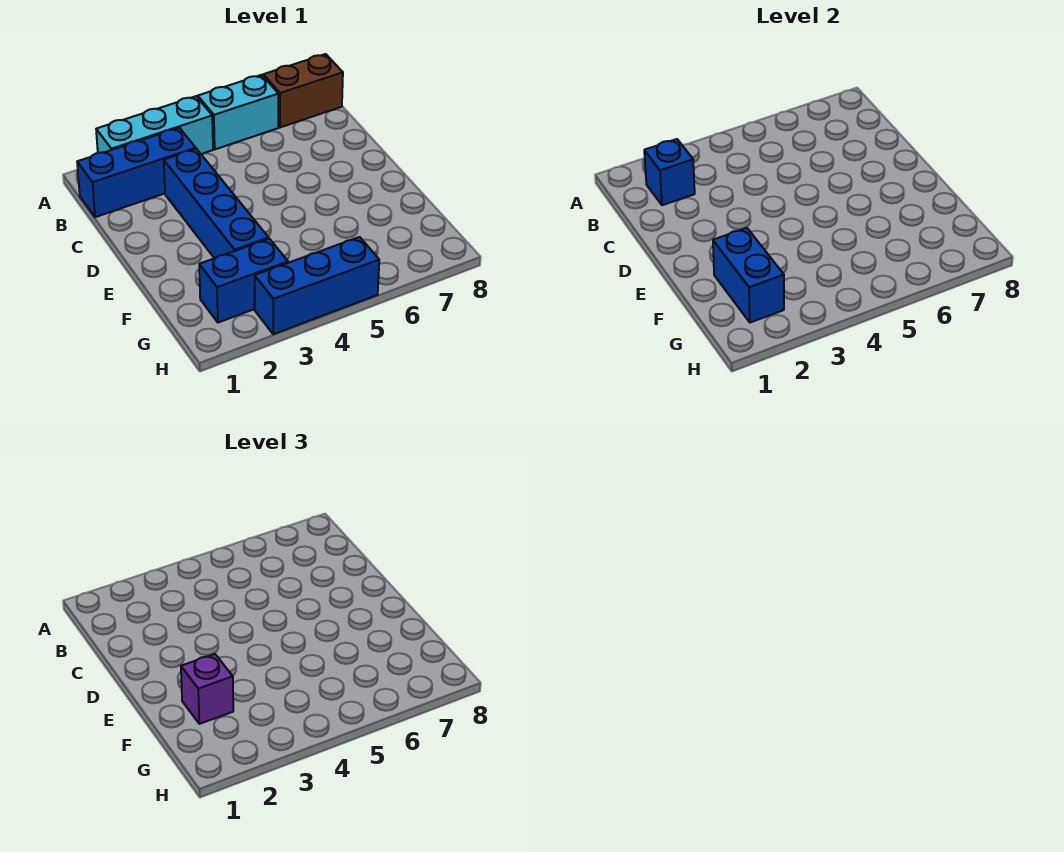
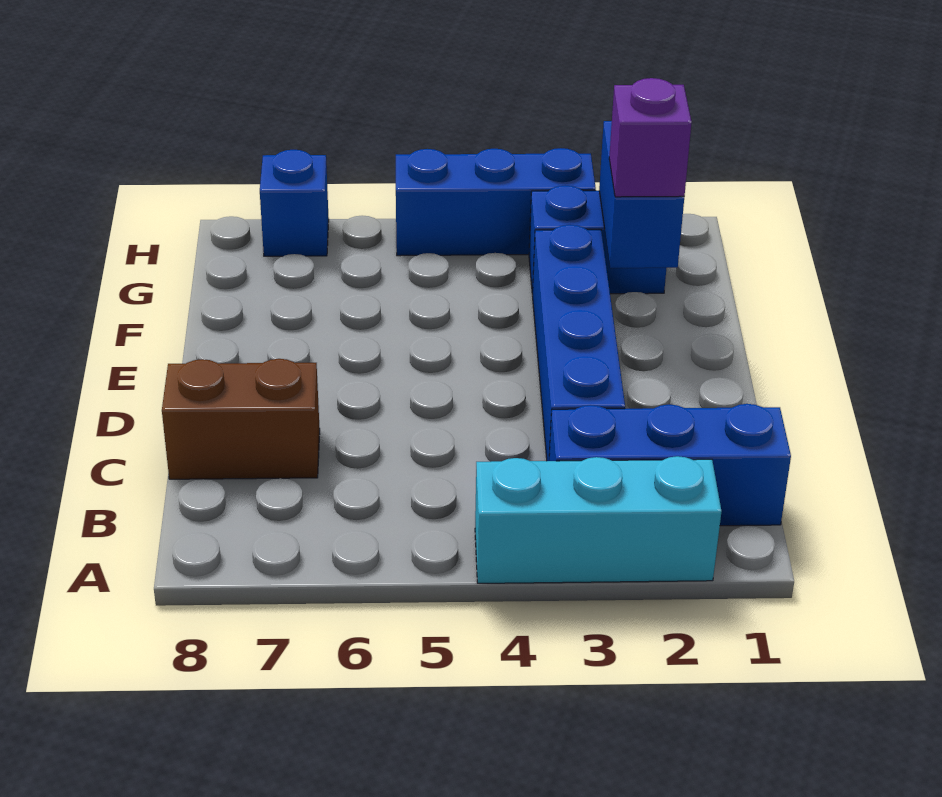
cyan 1x2 brick [198,75,278,149] -> none
brown 1x2 brick [263,54,343,127] -> brown 1x2 brick moved to [162,359,320,479]
blue 1x1 brick [644,139,695,205] -> blue 1x1 brick moved to [260,150,329,256]

